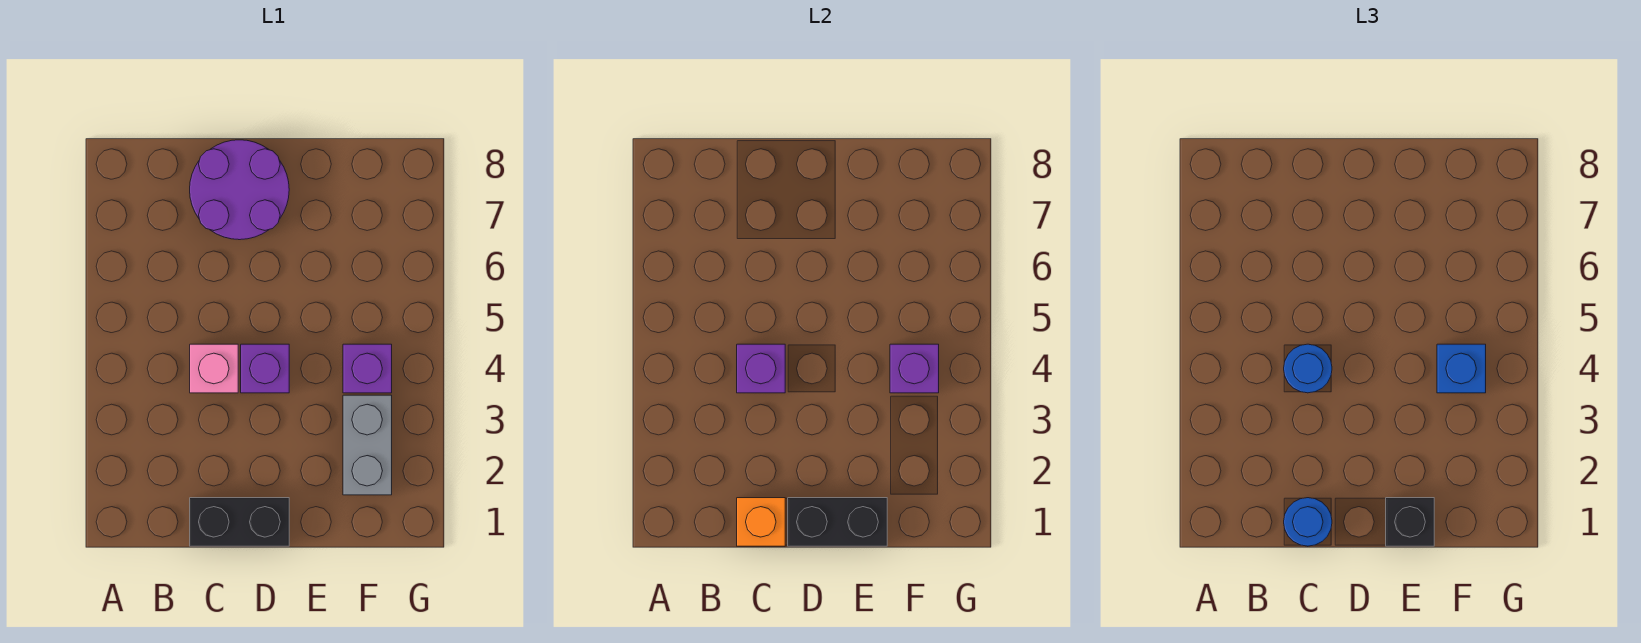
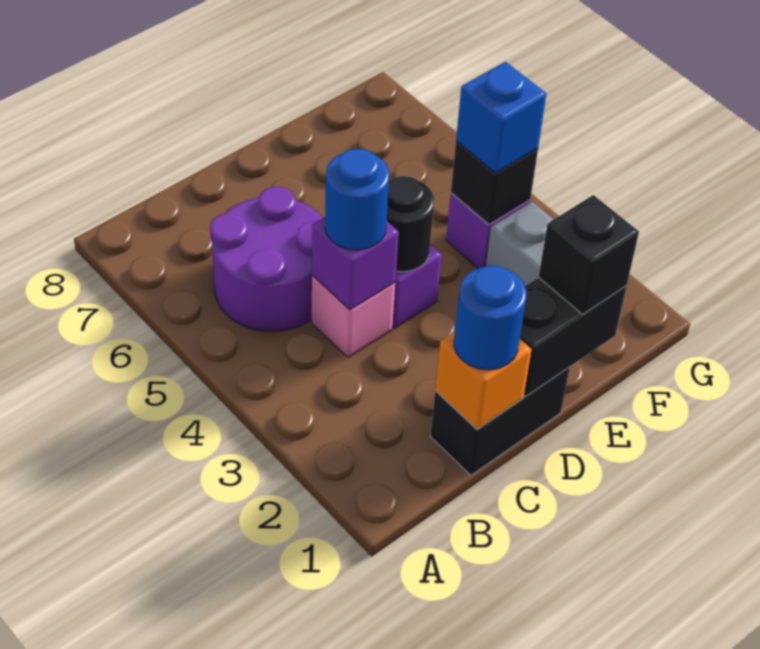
purple 2x2 round brick [190,140,289,240] -> purple 2x2 round brick moved to [210,187,323,331]
none -> black 1x1 round brick [387,176,434,272]
purple 1x1 brick [890,344,939,393] -> black 1x1 brick [451,141,538,224]

